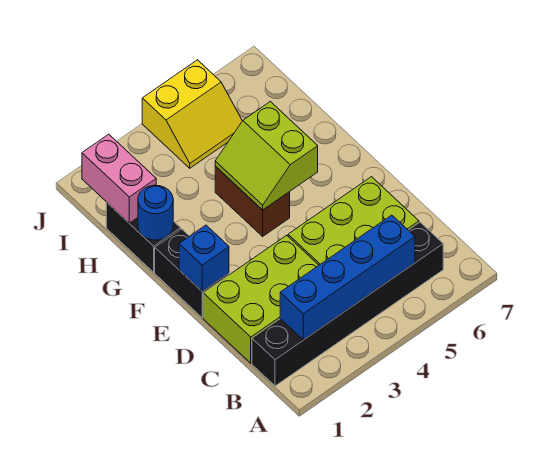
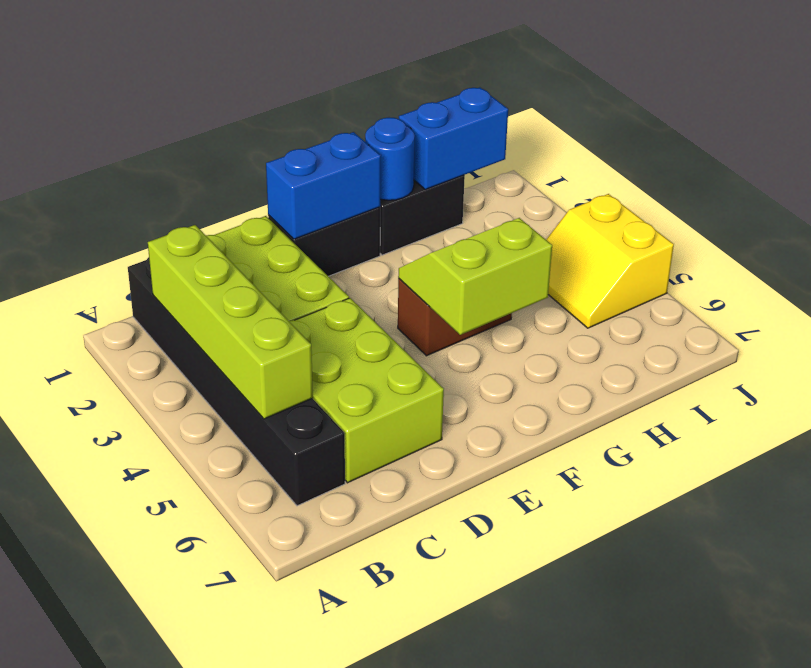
blue 1x4 brick [280,215,415,340] -> lime 1x4 brick [148,225,313,419]
blue 1x1 brick [179,225,229,291] -> blue 1x2 brick [266,132,381,239]
pink 1x2 brick [82,134,156,223] -> blue 1x2 brick [399,87,508,190]

